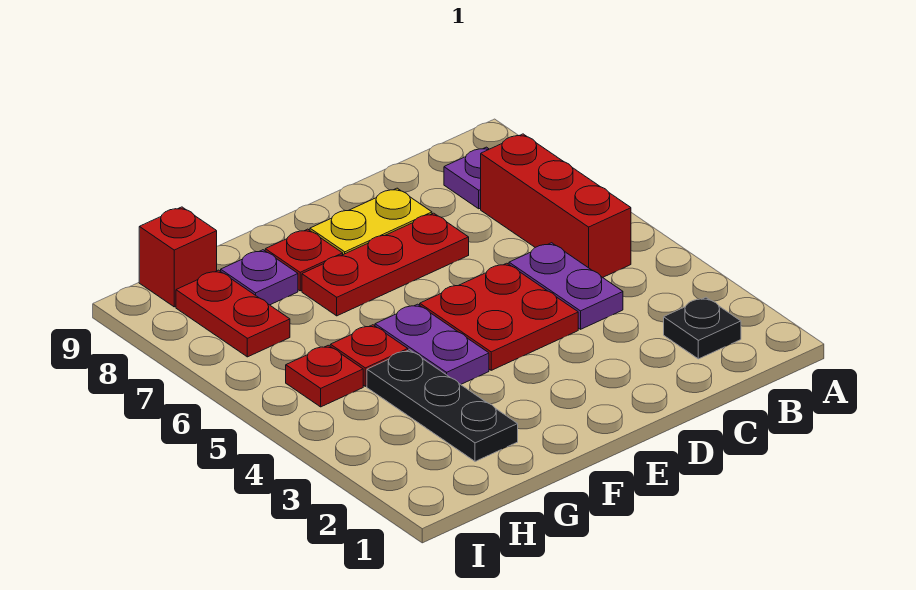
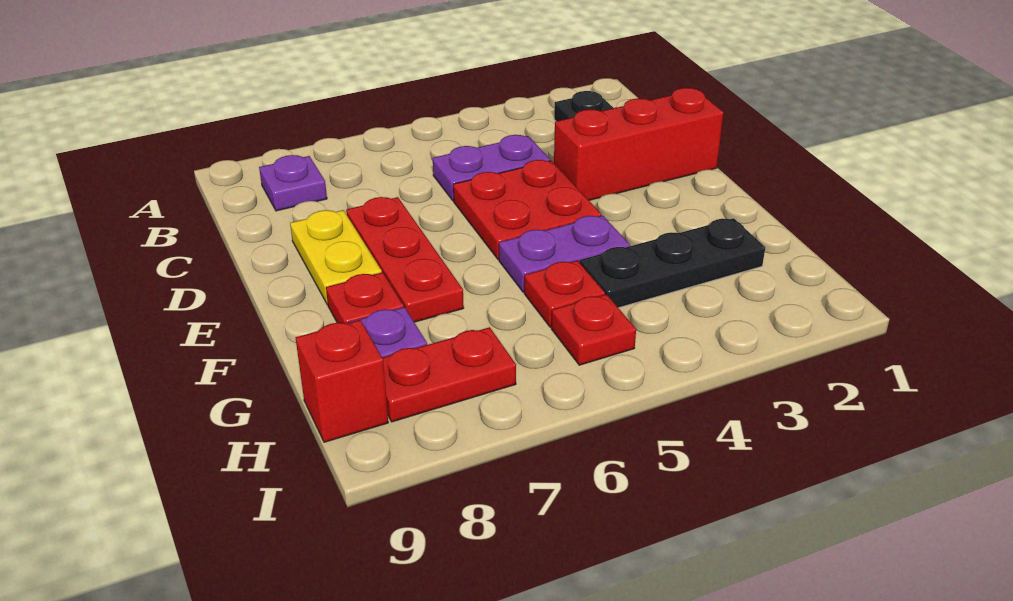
red 1x3 brick [481,134,631,277] -> red 1x3 brick moved to [554,88,724,200]

